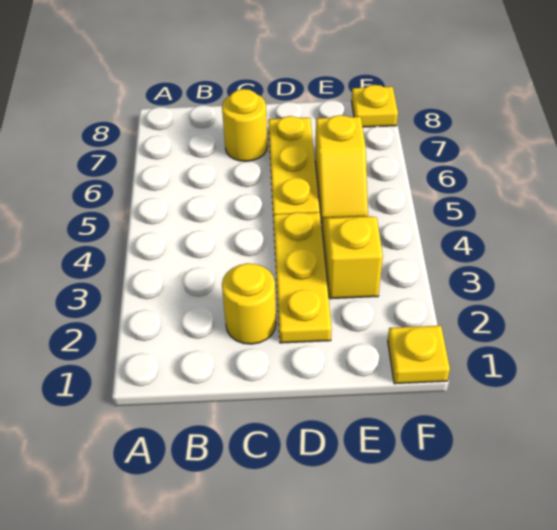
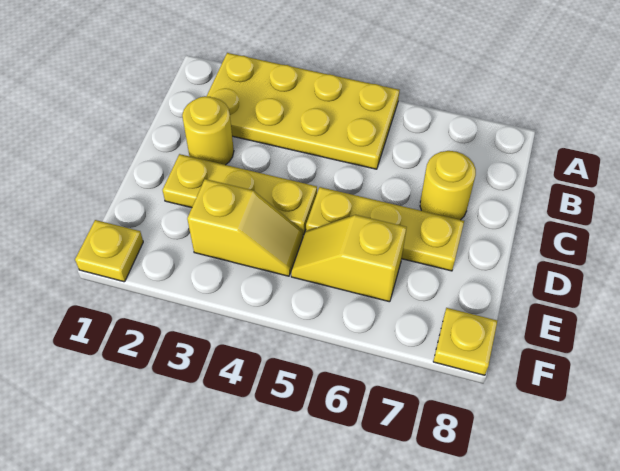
none -> yellow 2x4 plate [207,53,399,169]

